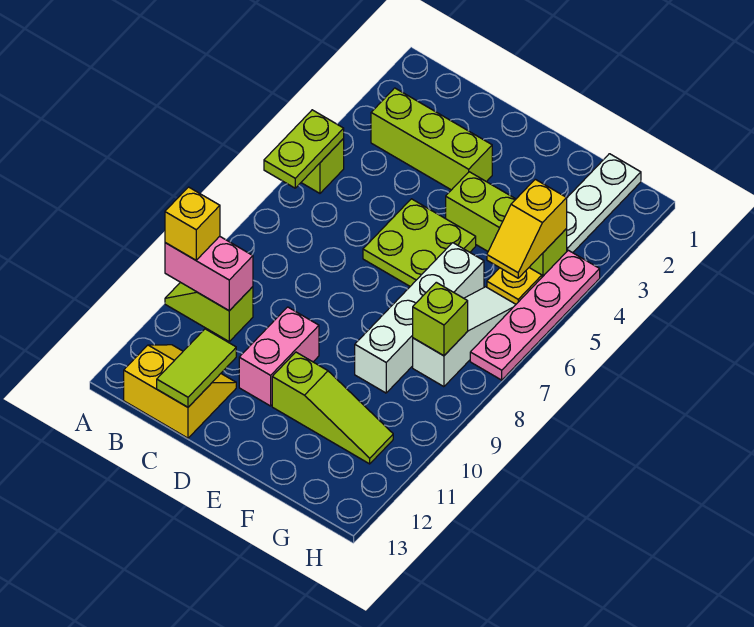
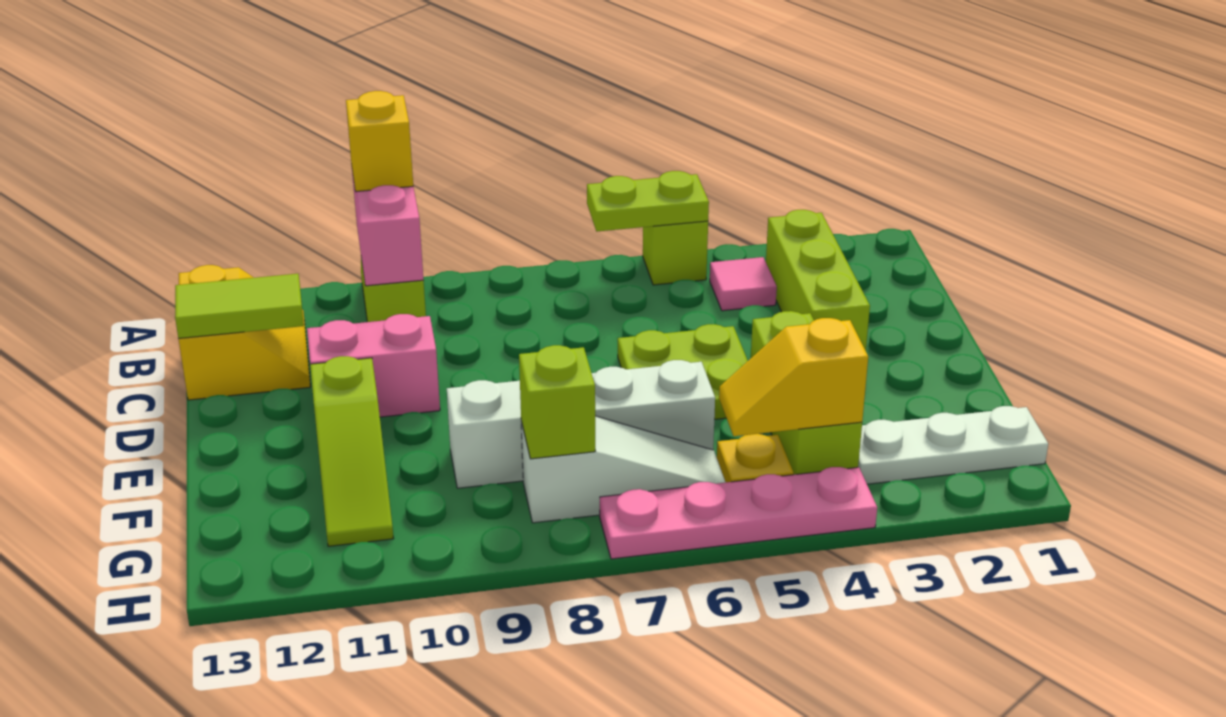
none -> pink 1x1 tile [710,257,777,311]

